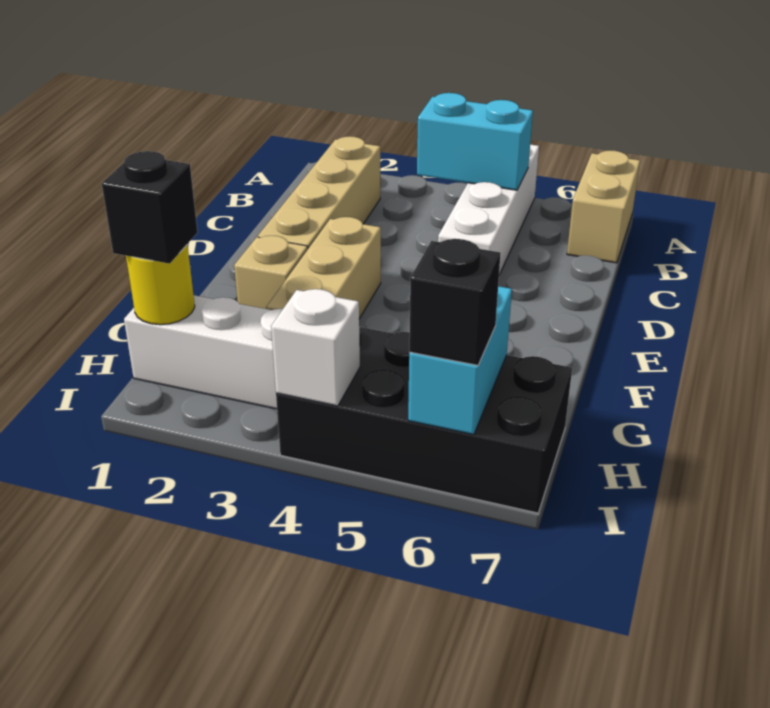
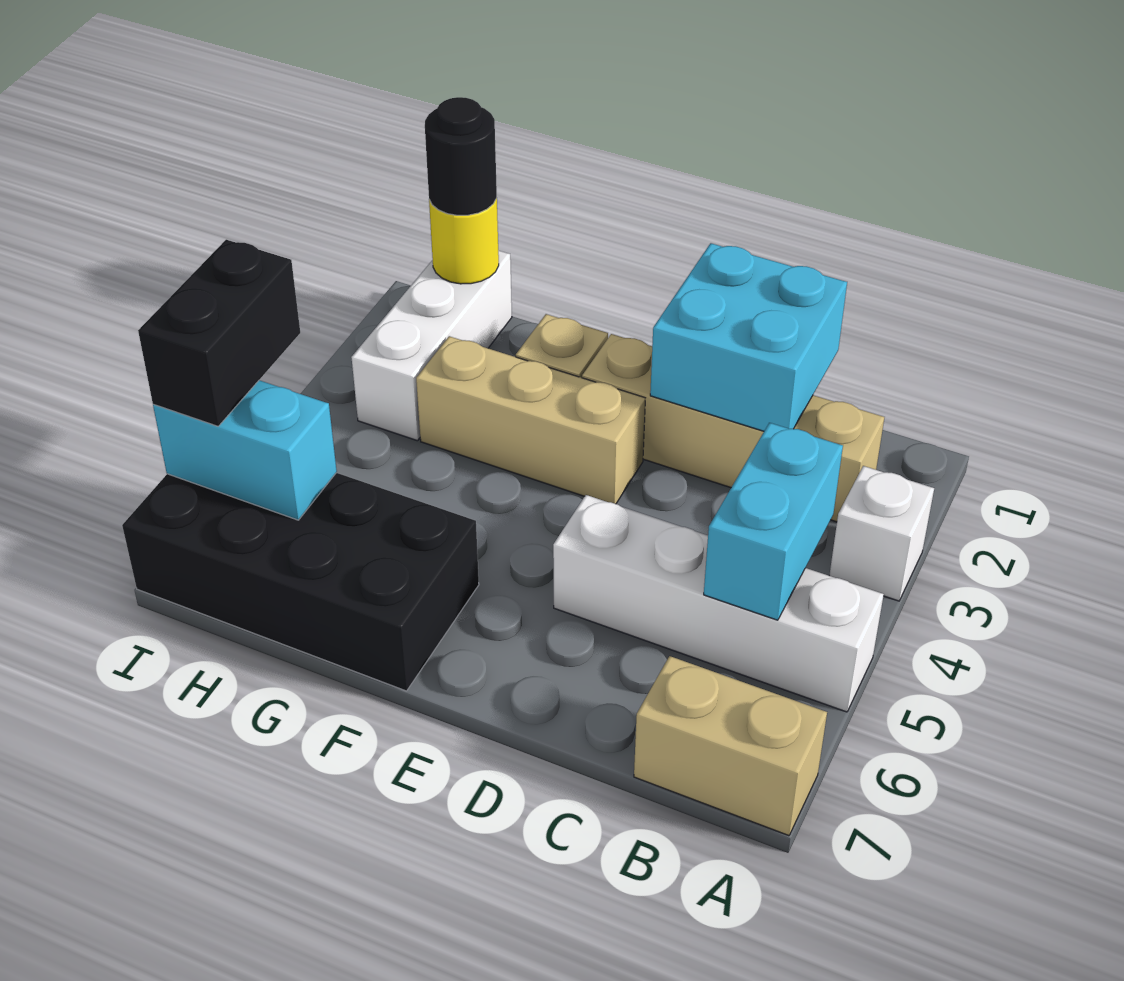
none -> cyan 2x2 brick [650,243,847,431]
black 1x1 brick [102,151,198,264] -> black 1x1 round brick [425,97,497,215]
black 2x4 brick [276,327,572,513] -> black 2x4 brick turned to [122,473,479,691]
white 1x1 brick [271,289,360,406] -> white 1x1 brick moved to [829,466,934,601]
black 1x1 brick [409,239,501,365] -> black 1x2 brick [138,240,300,426]

